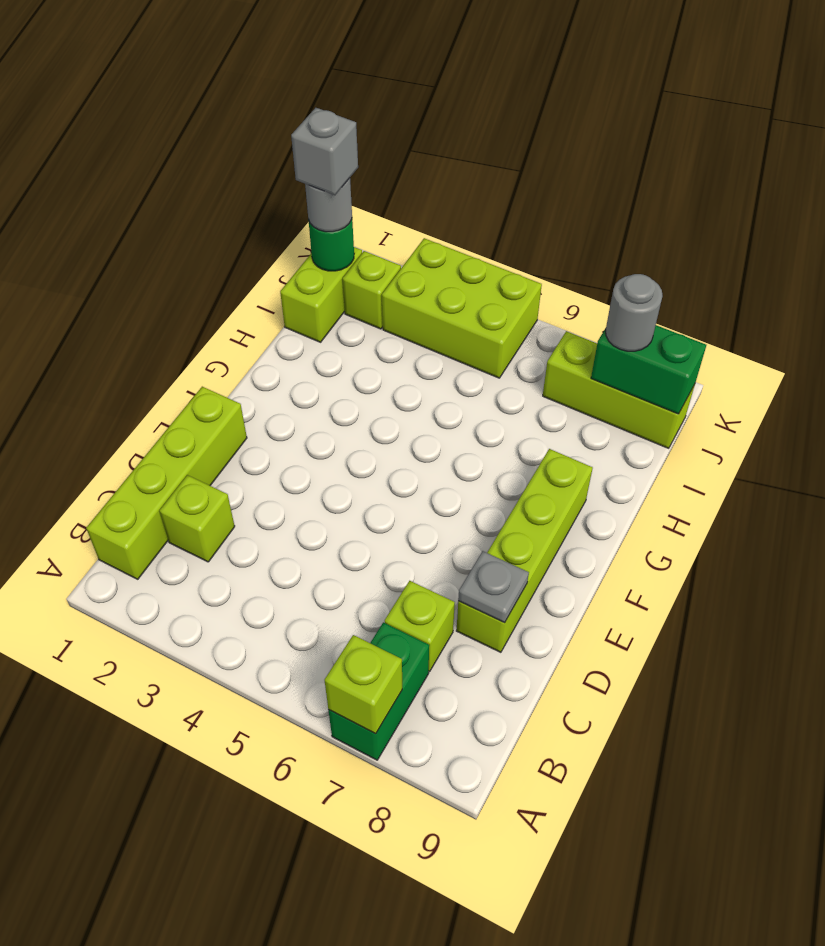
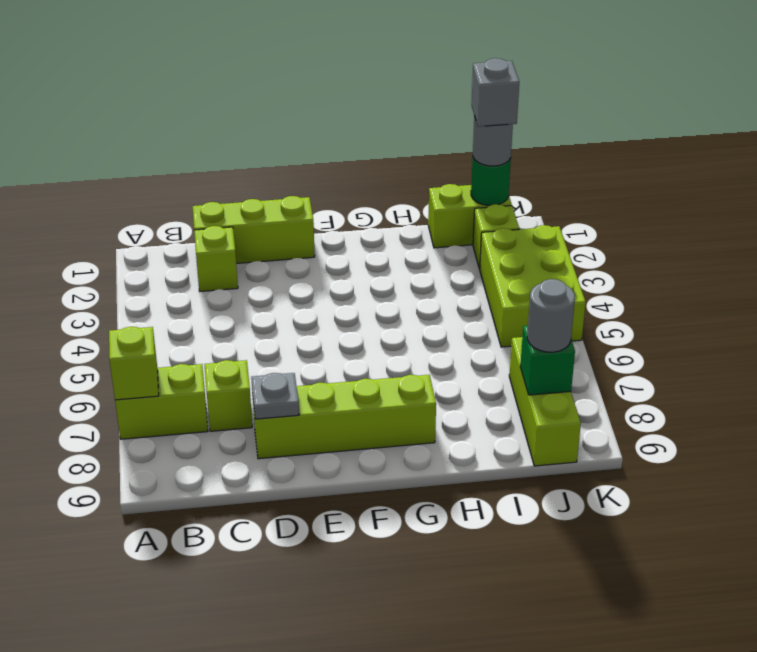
green 1x2 brick [329,622,429,760] -> lime 1x2 brick [115,364,208,439]
lime 1x4 brick [86,387,247,579] -> lime 1x3 brick [192,196,315,263]
green 1x2 brick [591,325,706,414] -> green 1x1 brick [520,326,575,395]

